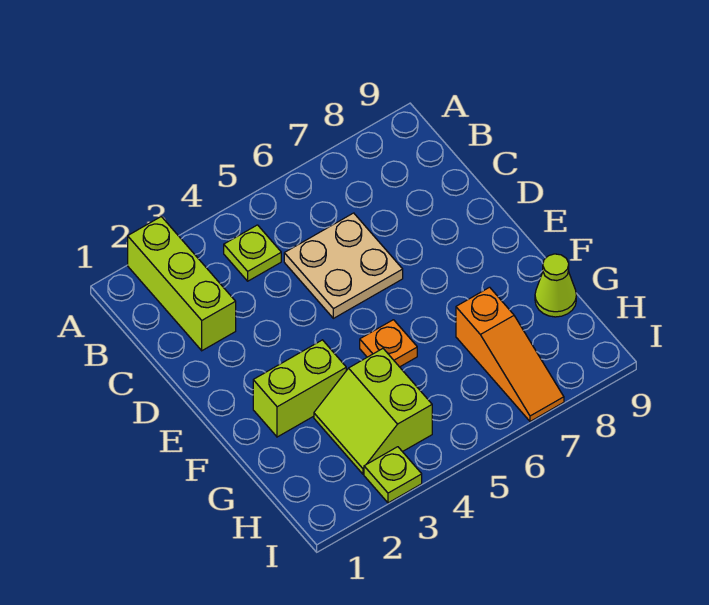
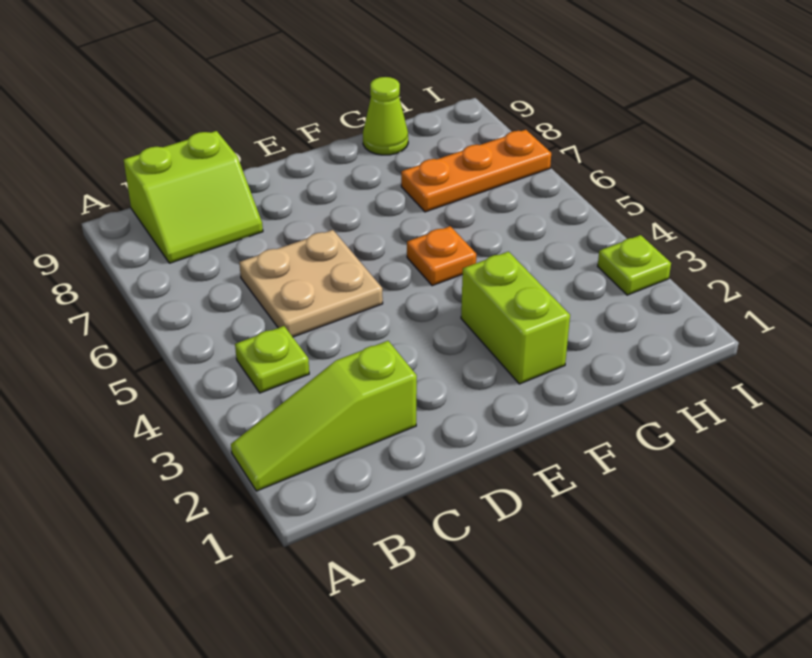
lime 1x3 brick [128,217,236,351] -> lime 1x3 slope [231,341,417,491]
lime 2x2 slope [314,349,432,474] -> lime 2x2 slope moved to [124,131,263,263]
orange 1x3 slope [456,287,564,421] -> orange 1x3 plate [401,130,551,212]

